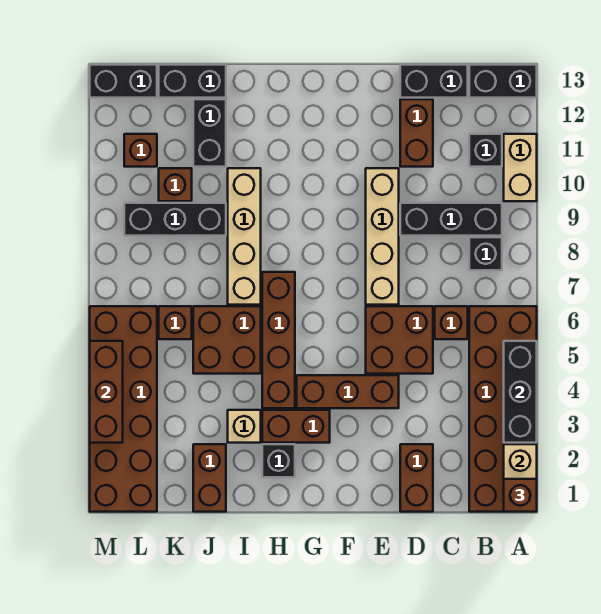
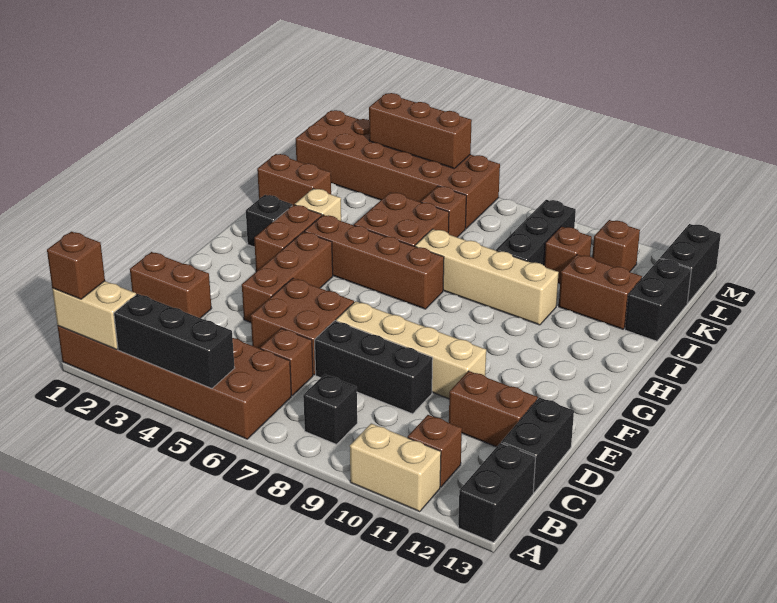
black 1x3 brick [400,203,502,236] -> black 1x3 brick turned to [315,321,433,414]
black 1x1 brick [469,134,502,167] -> brown 1x1 brick [408,415,462,487]
black 1x2 brick [193,99,226,167] -> brown 1x2 brick [559,255,642,329]

